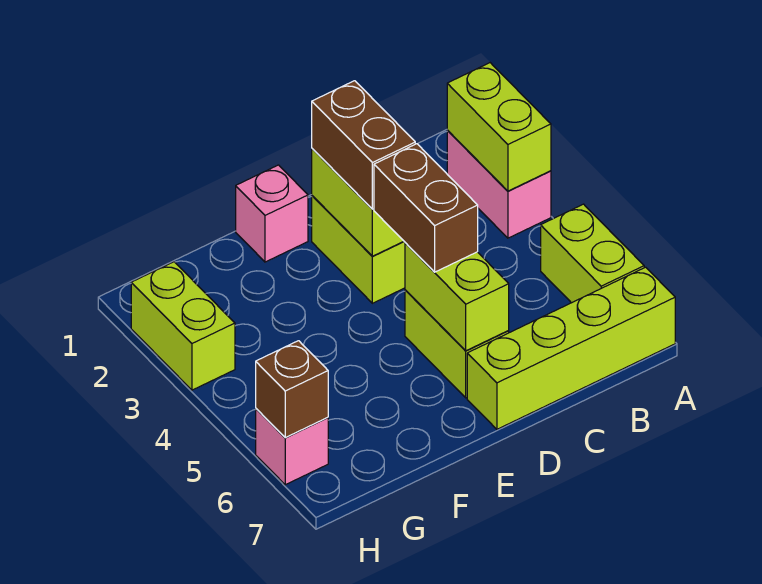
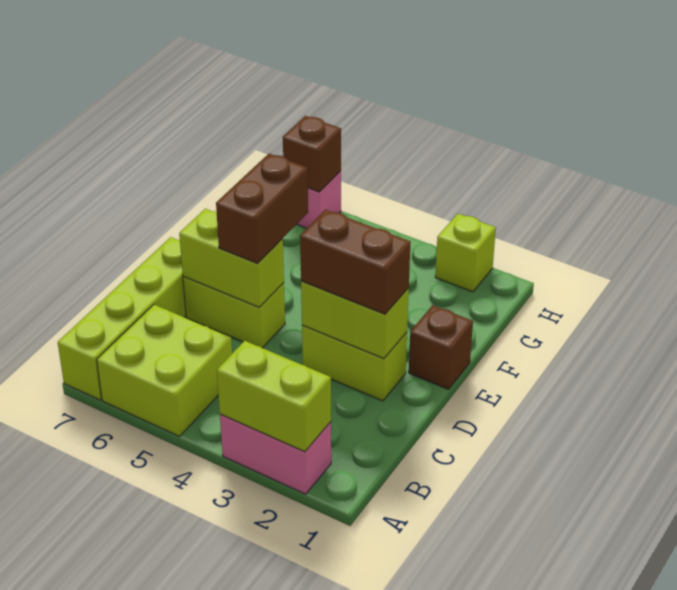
lime 1x2 brick [541,204,644,303] -> lime 2x2 brick [97,305,232,436]
brown 1x2 brick [374,144,478,272] -> brown 1x2 brick turned to [216,154,308,263]
pink 1x1 brick [236,165,308,262] -> brown 1x1 brick [409,305,473,389]
lime 1x2 brick [131,262,235,390] -> lime 1x1 brick [435,214,496,292]

